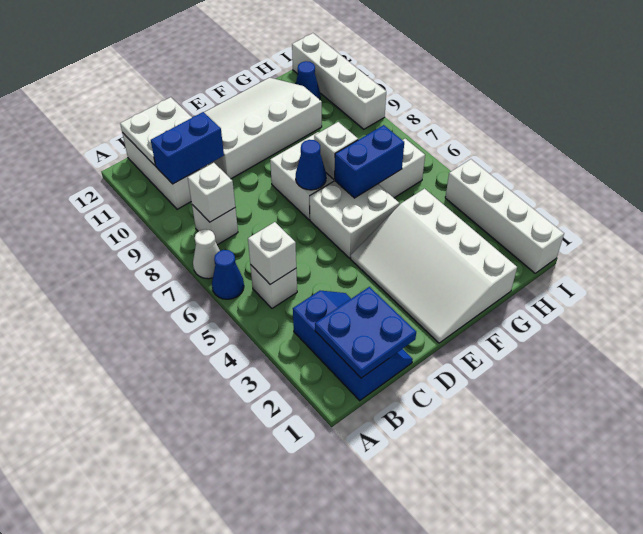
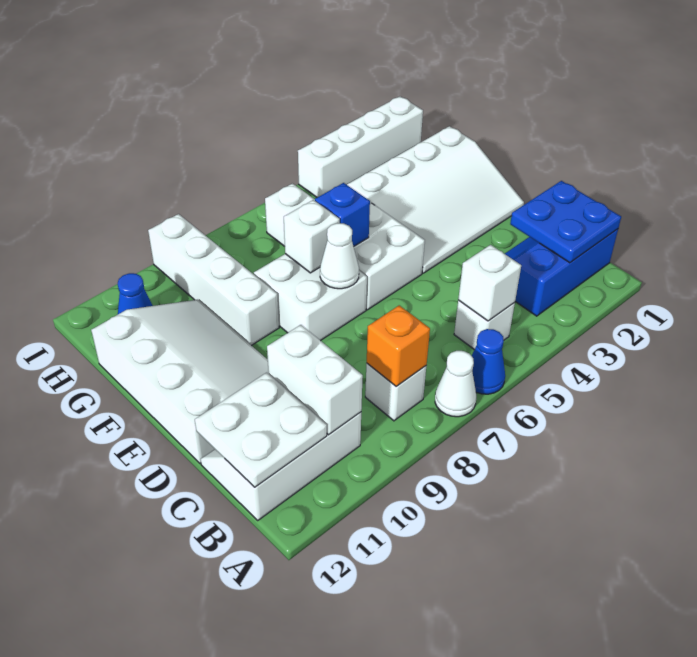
white 1x1 brick [188,163,235,222] -> orange 1x1 brick [367,305,430,386]
blue 1x2 brick [151,112,224,184] -> white 1x2 brick [267,325,363,435]
white 3x4 slope [204,78,322,179] -> white 3x4 slope turned to [91,300,269,463]
blue 1x1 cone [296,140,326,190] -> white 1x1 cone [320,223,359,289]
blue 1x2 brick [335,125,404,198] -> blue 1x1 brick [315,183,370,247]
white 1x4 brick [292,33,386,129] -> white 1x4 brick turned to [148,214,279,346]

